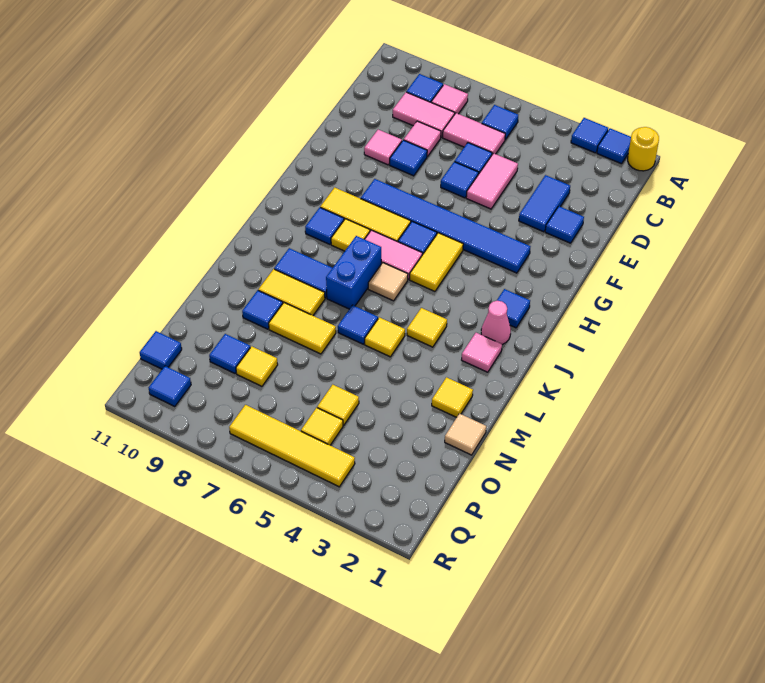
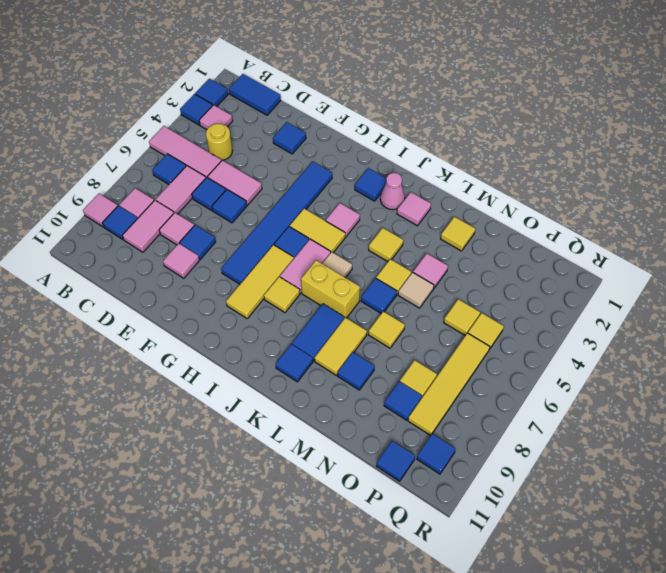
yellow 1x1 round brick [628,127,659,171] -> yellow 1x1 round brick moved to [206,124,232,161]
none -> pink 1x3 tile [149,126,221,178]
none -> pink 1x1 tile [83,194,118,227]
none -> pink 1x1 tile [199,105,233,130]
blue 1x2 tile [519,175,570,232] -> blue 1x2 tile moved to [229,74,281,115]
none -> pink 1x1 tile [326,203,360,237]
blue 1x1 tile [305,208,344,244] -> blue 1x1 tile moved to [276,344,313,382]
blue 1x2 brick [326,236,381,309] -> yellow 1x2 brick [301,260,360,318]
none -> pink 1x1 tile [413,254,448,289]
yellow 1x2 tile [269,303,336,354] -> yellow 1x1 tile [368,311,405,348]
tan 1x1 tile [445,414,486,455] -> tan 1x1 tile moved to [398,272,434,308]
yellow 1x4 tile [229,405,355,487] -> yellow 1x4 tile moved to [408,333,490,436]

